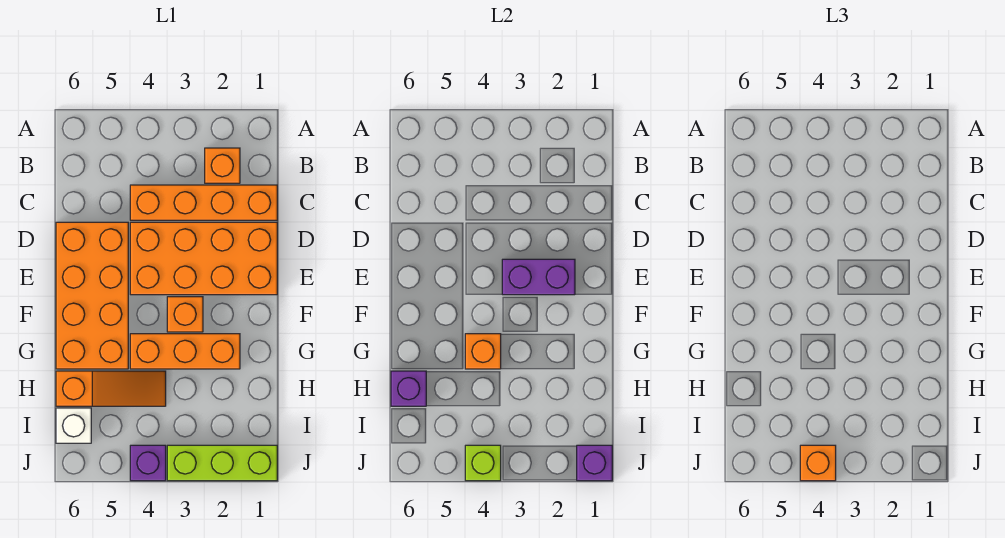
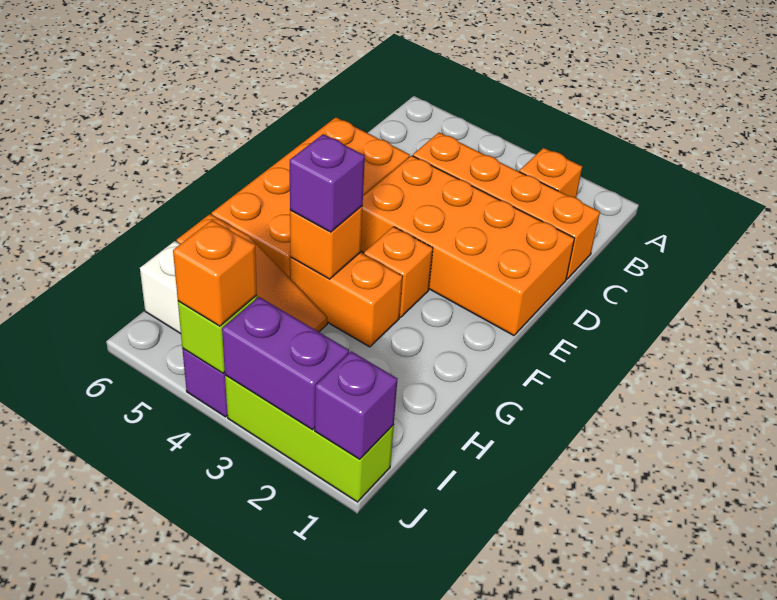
purple 1x2 brick [502,259,575,295] -> purple 1x2 brick moved to [222,297,349,430]
orange 1x3 brick [130,334,240,369] -> orange 1x2 brick [290,253,403,347]
purple 1x1 brick [391,371,426,406] -> purple 1x1 brick moved to [290,134,365,232]

